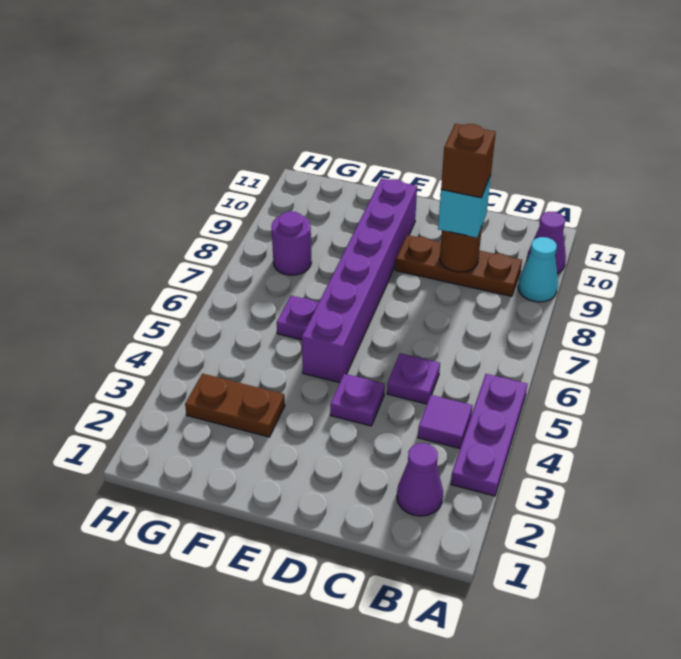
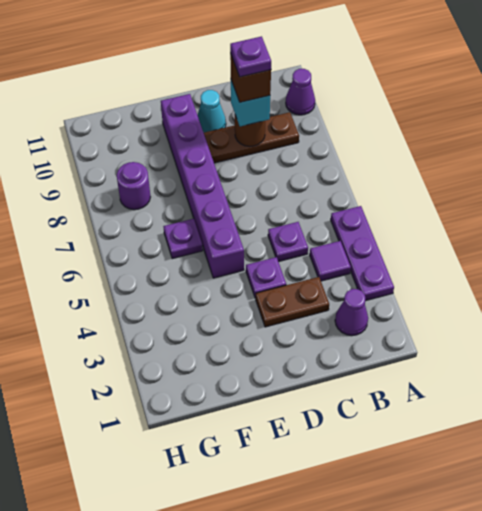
cyan 1x1 cone [518,237,558,302] -> cyan 1x1 cone moved to [197,90,226,133]
none -> purple 1x1 plate [230,36,271,77]
brown 1x2 plate [185,374,285,437] -> brown 1x2 plate moved to [256,277,329,327]

